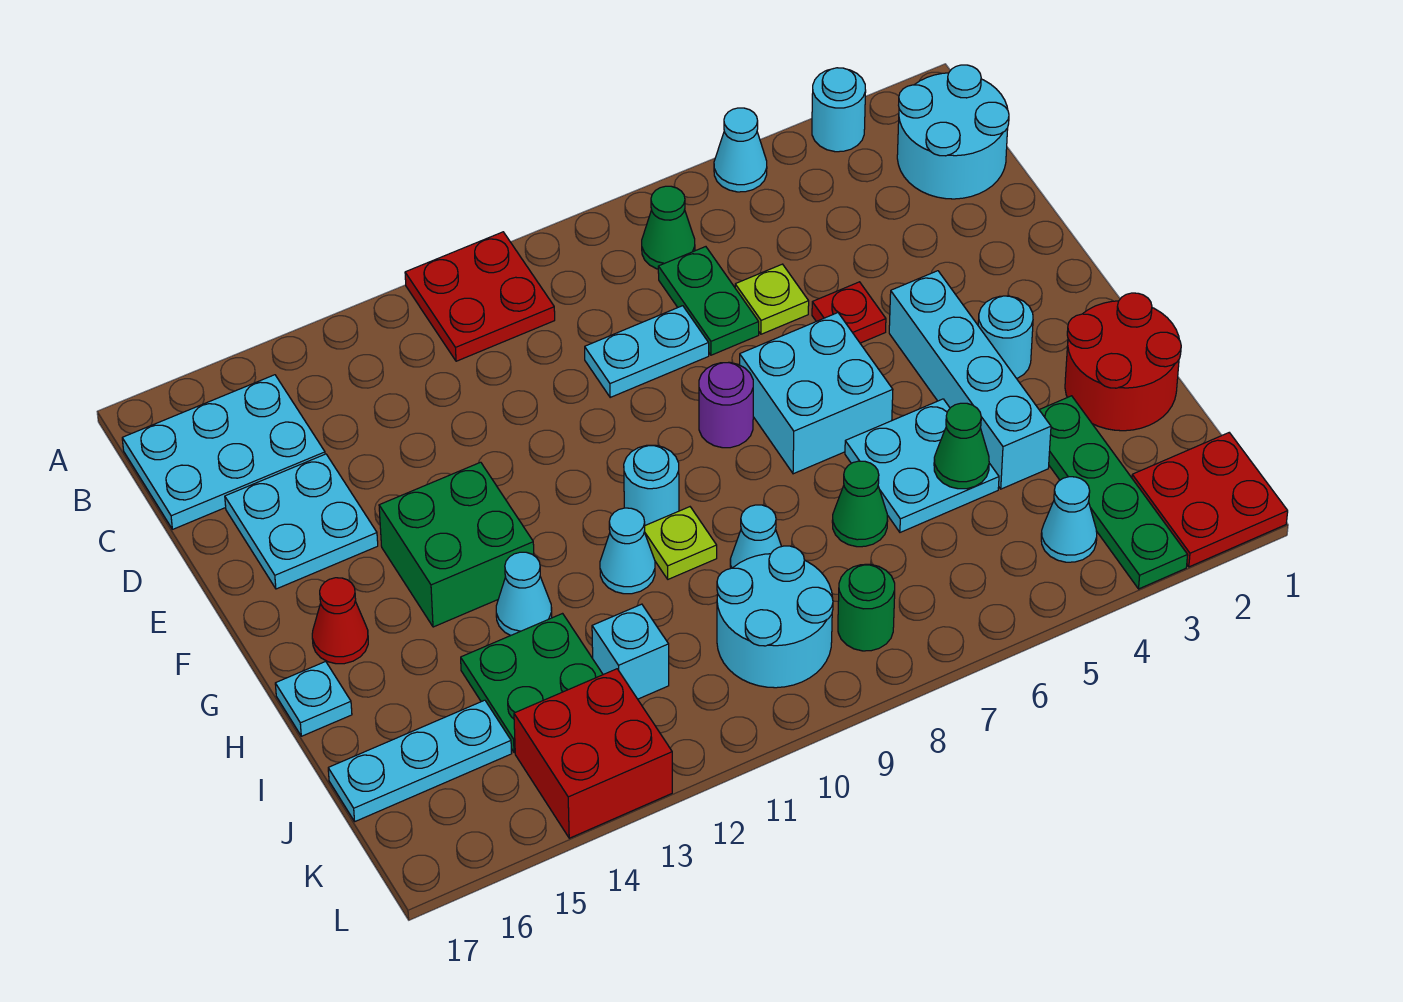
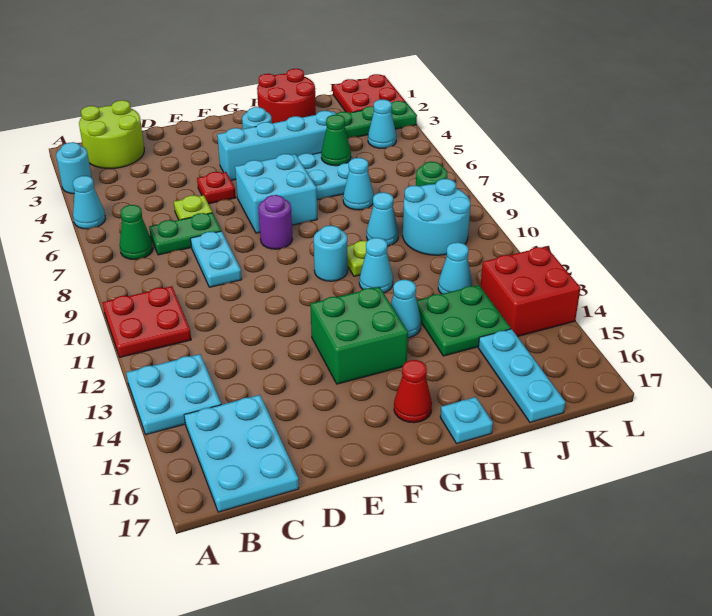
cyan 2x2 round brick [897,65,1009,199] -> lime 2x2 round brick [79,100,144,169]
cyan 2x2 plate [225,454,378,589] -> cyan 2x2 plate moved to [126,354,221,435]
green 1x1 cone [832,461,888,547] -> cyan 1x1 cone [343,158,374,210]
cyan 1x1 brick [592,604,669,699] -> cyan 1x1 cone [438,242,472,294]

